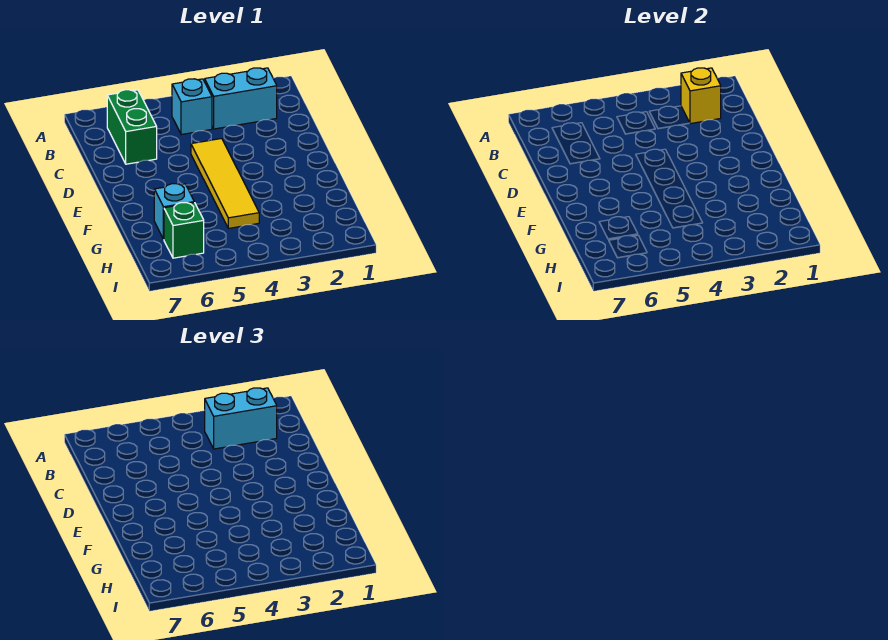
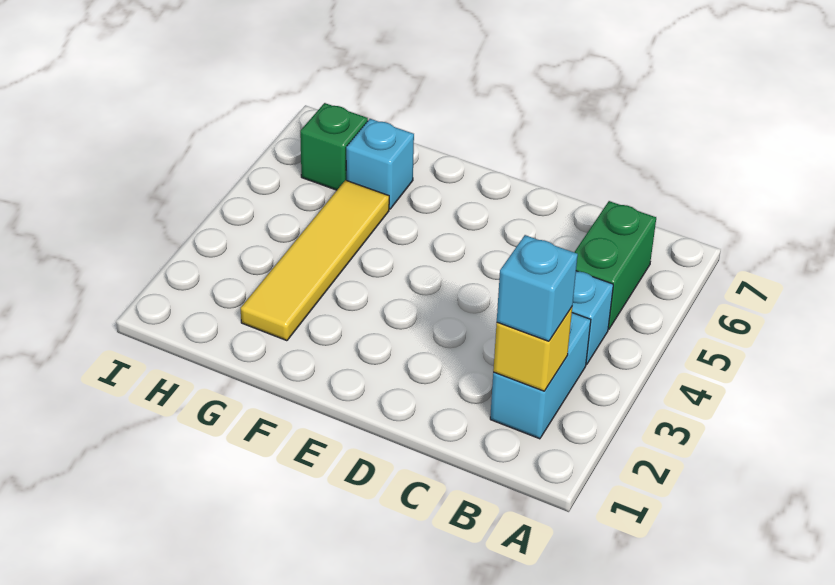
cyan 1x2 brick [205,388,277,449] -> cyan 1x1 brick [497,235,578,341]
green 1x2 brick [107,90,157,164] -> green 1x2 brick turned to [574,201,656,329]
yellow 1x4 tile [191,138,259,228] -> yellow 1x4 tile turned to [241,180,389,341]

